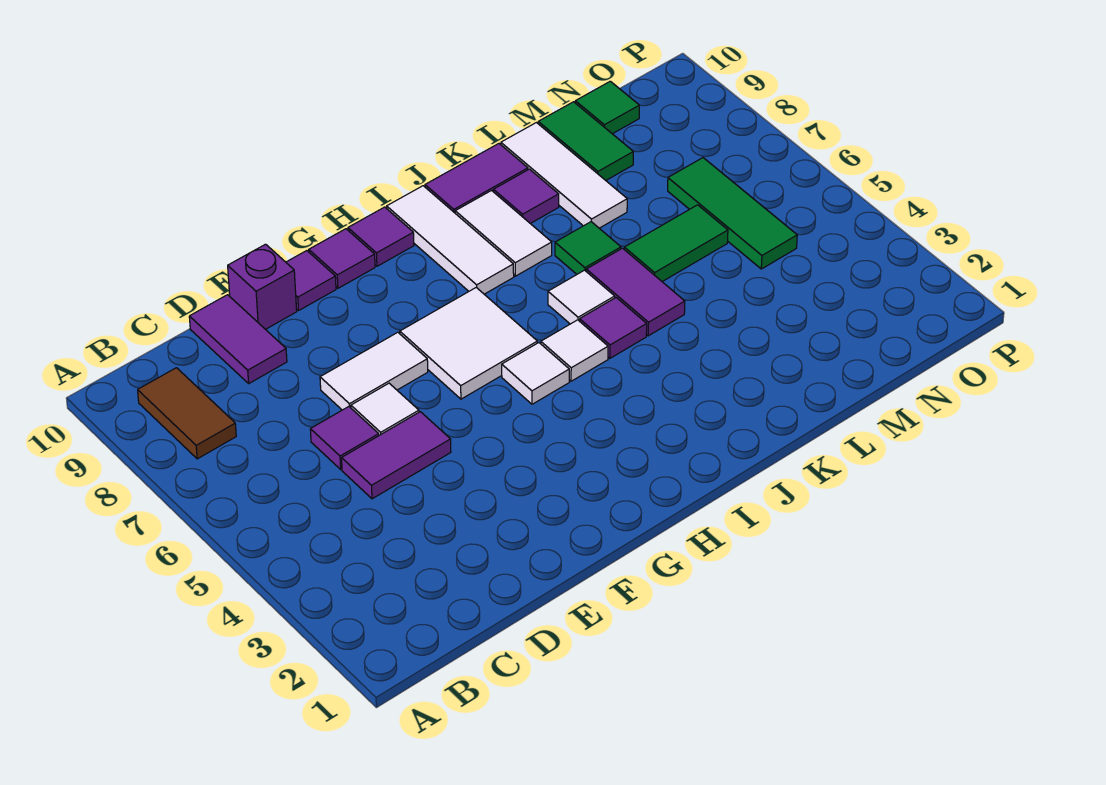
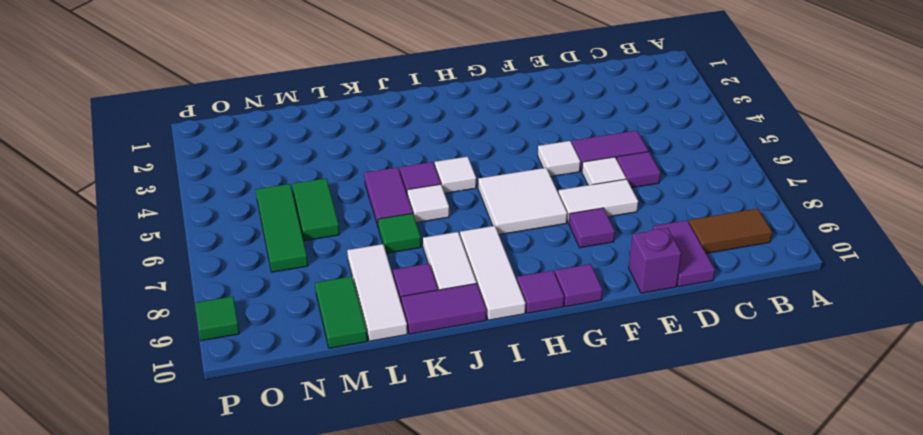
brown 1x2 tile [138,368,236,459] -> brown 1x2 tile turned to [689,208,772,253]
purple 1x1 tile [286,251,336,310] -> purple 1x1 tile moved to [569,208,615,248]
white 1x1 tile [502,343,569,404] -> white 1x1 tile moved to [538,141,580,176]
green 1x2 tile [624,205,728,282] -> green 1x2 tile turned to [292,178,339,241]
green 1x1 tile [575,81,639,134] -> green 1x1 tile moved to [195,296,239,341]

